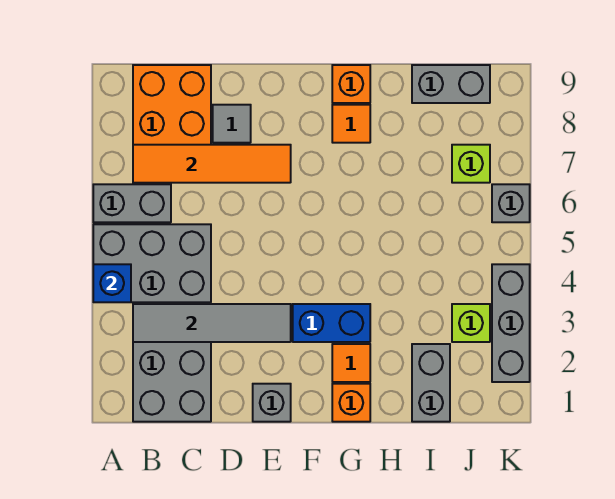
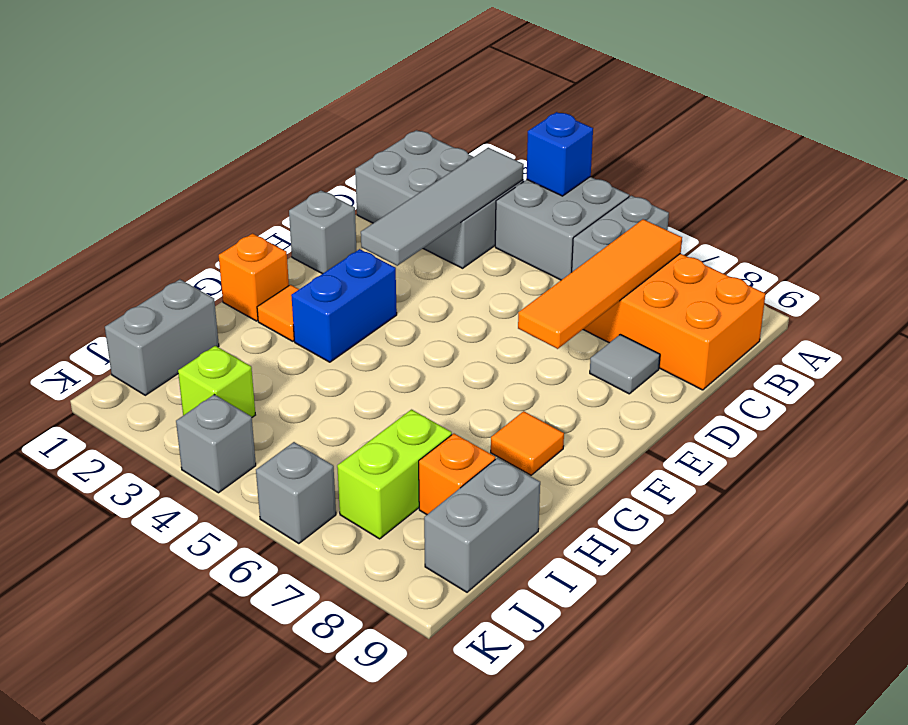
grey 2x3 brick [93,224,211,302] -> grey 2x2 brick [495,177,629,280]
orange 1x1 brick [332,65,370,103] -> orange 1x1 brick moved to [419,434,495,515]
grey 1x2 brick [412,344,450,422] -> grey 1x2 brick turned to [105,279,219,395]
lime 1x1 brick [452,145,490,183] -> lime 1x2 brick [337,410,452,539]
grey 1x3 brick [492,264,530,382] -> grey 1x1 brick [176,394,256,493]

